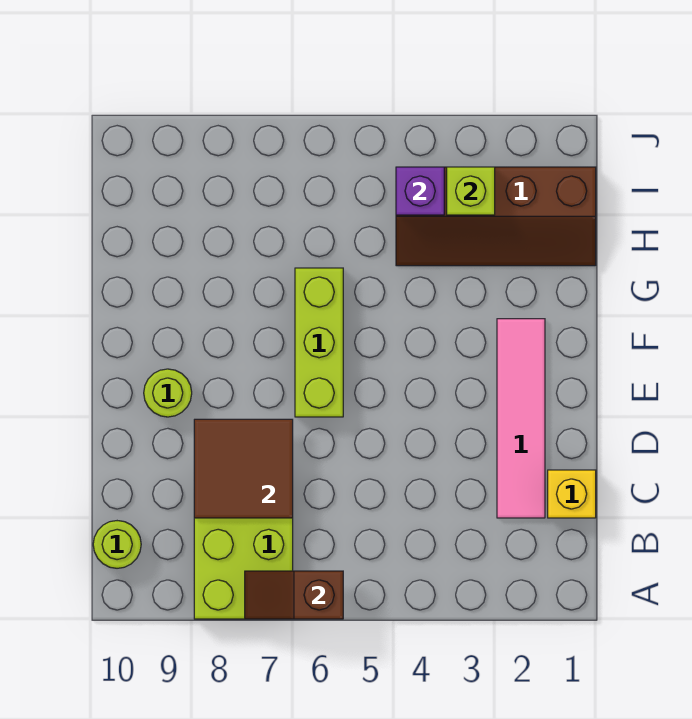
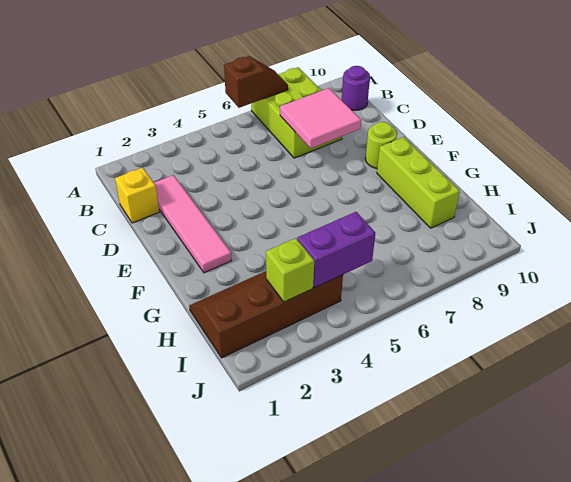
lime 1x1 round brick [93,521,141,568] -> purple 1x1 round brick [342,66,370,110]
brown 2x2 tile [194,419,293,518] -> pink 2x2 tile [280,88,361,148]
lime 1x3 brick [295,268,343,417] -> lime 1x3 brick moved to [377,137,460,228]
purple 1x1 brick [396,167,444,215] -> purple 1x2 brick [297,212,375,287]

